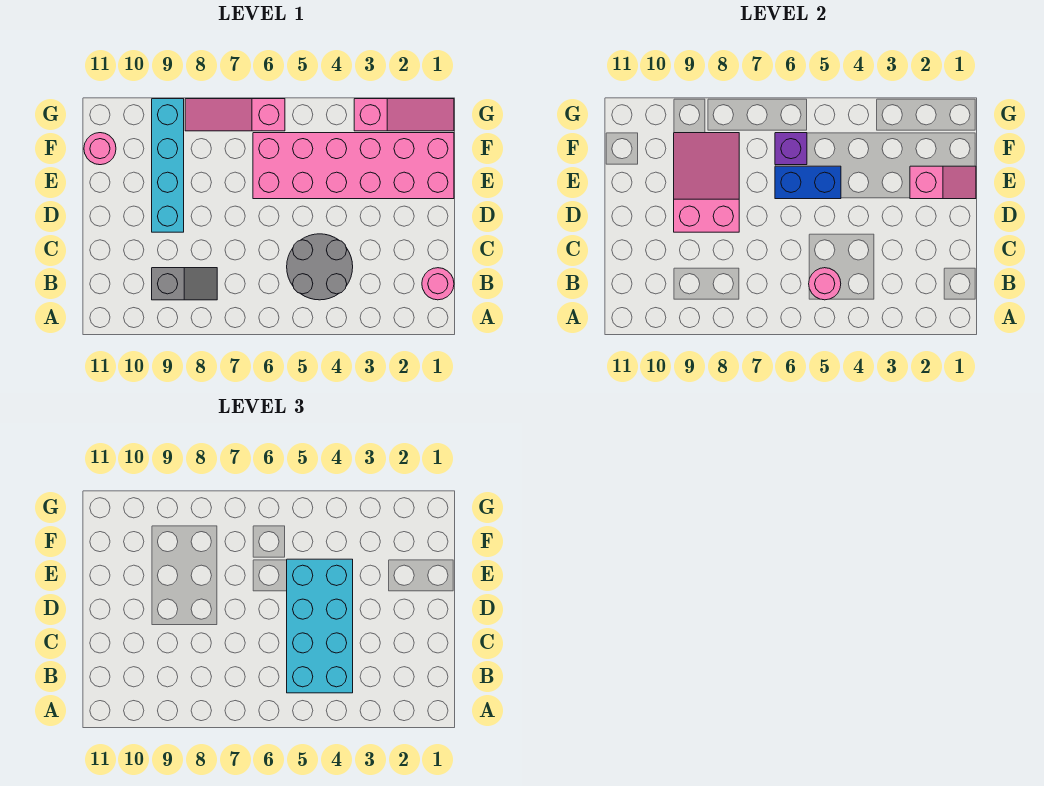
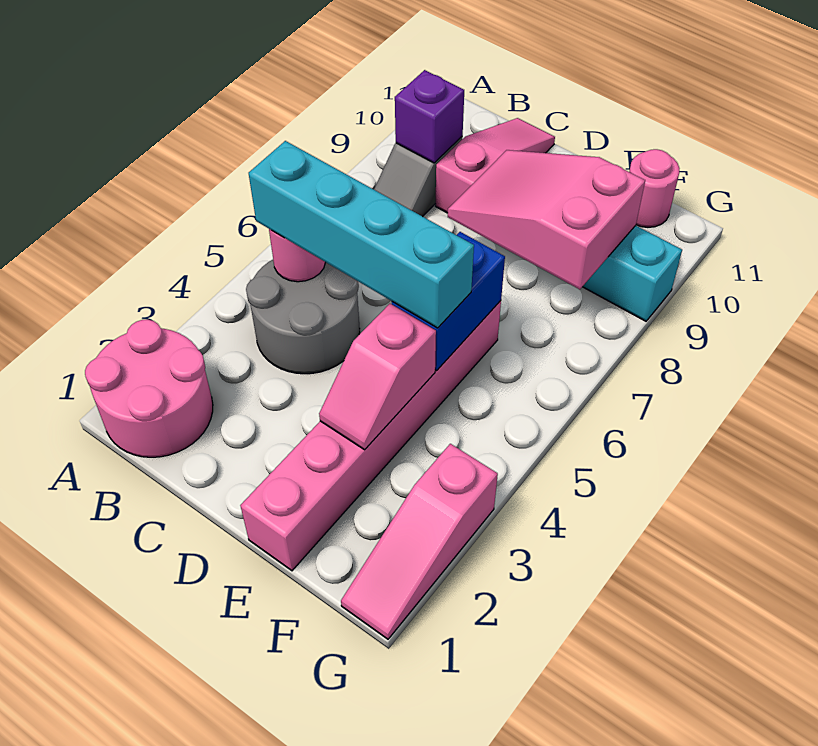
pink 1x1 round brick [422,268,454,300] -> pink 2x2 round brick [85,320,213,457]
cyan 2x4 brick [287,559,353,693] -> cyan 1x4 brick [249,141,474,328]
pink 2x3 slope [674,133,739,232] -> pink 2x3 slope turned to [448,150,645,289]
pink 2x6 brick [253,133,454,199] -> pink 1x6 brick [240,301,501,571]
pink 1x2 slope [910,166,976,199] -> pink 1x2 slope moved to [319,304,436,450]
purple 1x1 brick [775,133,807,165] -> purple 1x1 brick moved to [395,70,464,163]
pink 1x3 slope [185,99,285,131] -> pink 1x3 slope moved to [436,118,555,213]

